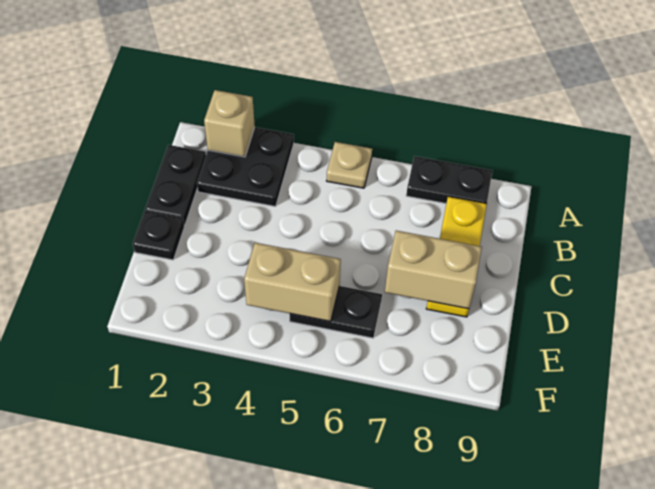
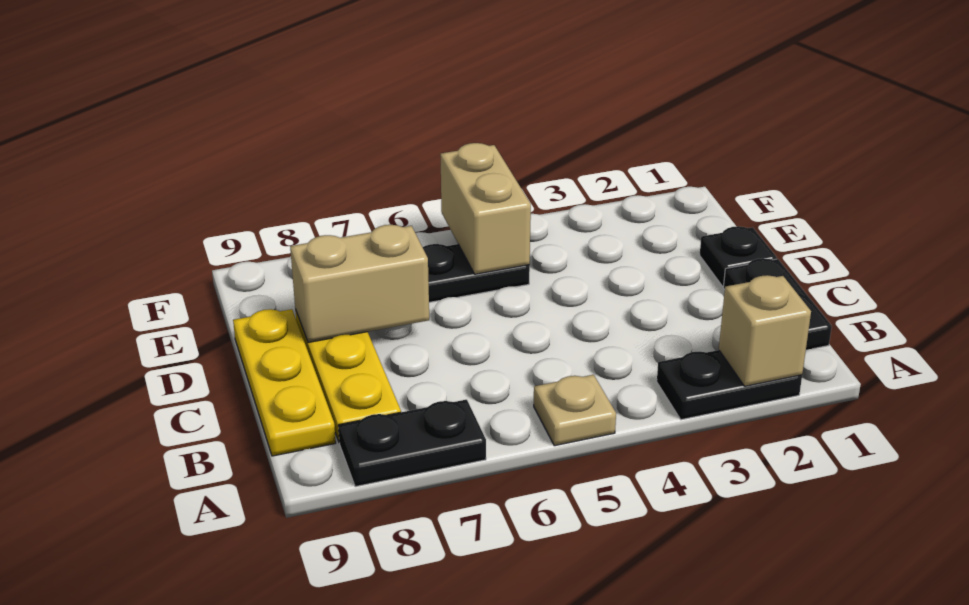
black 2x2 plate [197,127,294,206] -> black 1x2 plate [657,350,802,420]
none -> yellow 1x3 plate [233,309,336,456]
tan 1x2 brick [244,243,341,321] -> tan 1x2 brick turned to [440,143,531,274]

